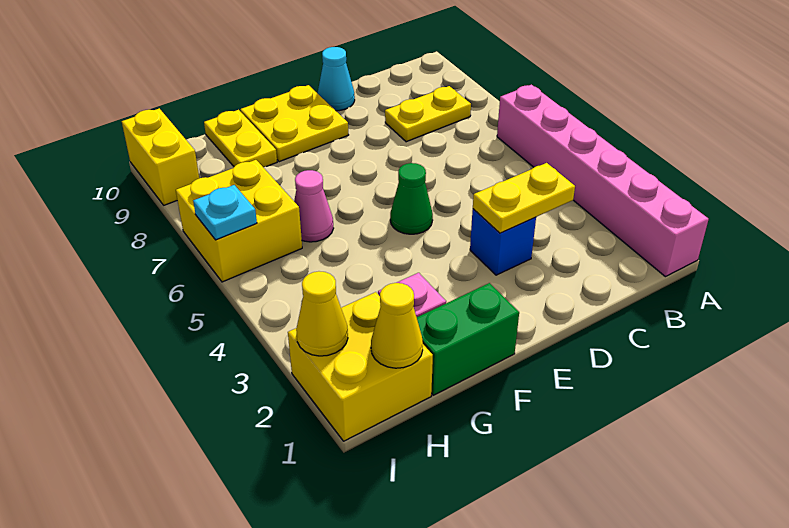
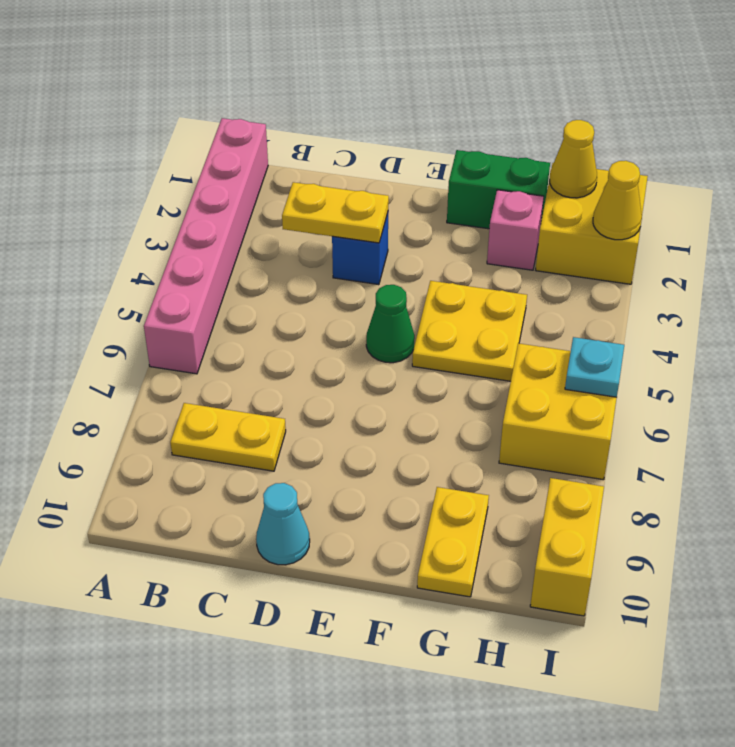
yellow 2x2 plate [240,85,348,162] -> yellow 2x2 plate moved to [412,281,527,381]
pink 1x1 cone [294,170,334,242] -> none

